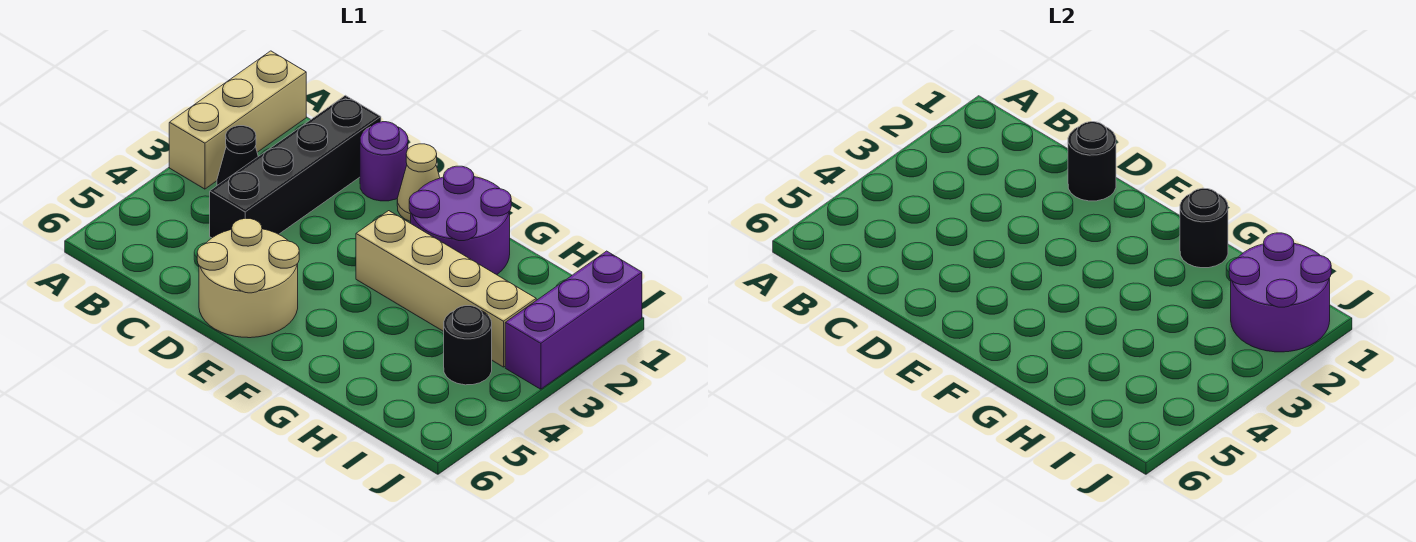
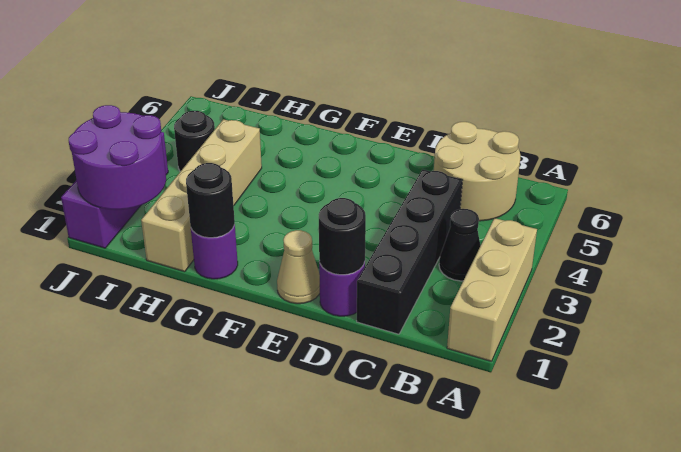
tan 2x2 round brick [197,218,299,338] -> tan 2x2 round brick moved to [434,122,520,221]
purple 2x2 round brick [409,166,511,275] -> purple 1x1 round brick [191,225,238,279]
tan 1x4 brick [356,211,536,367] -> tan 1x4 brick turned to [141,119,262,272]

